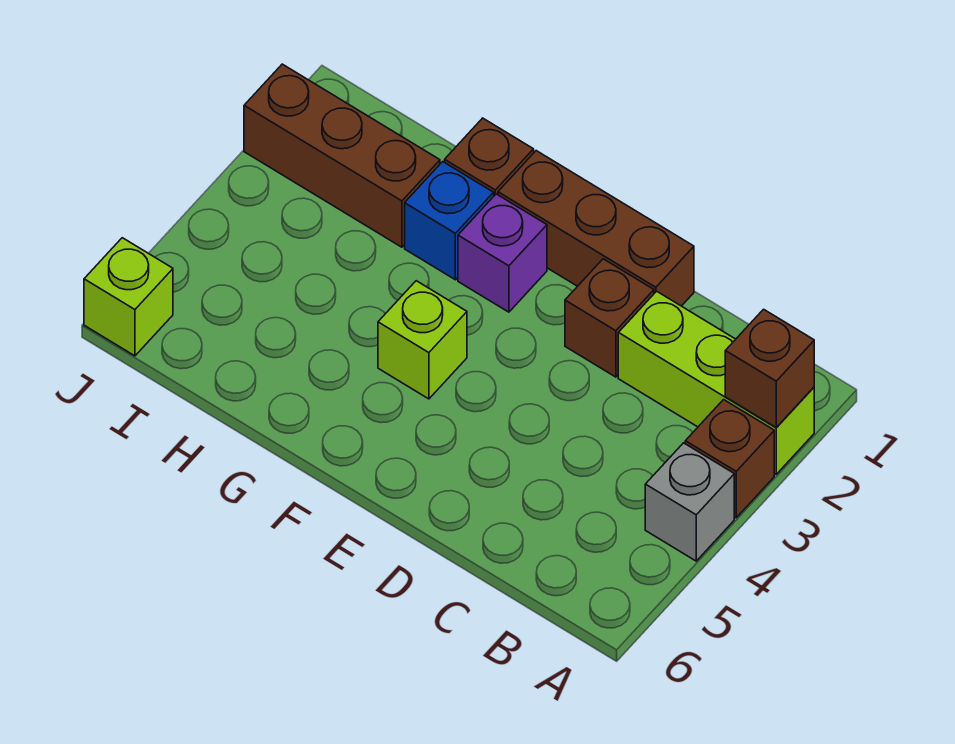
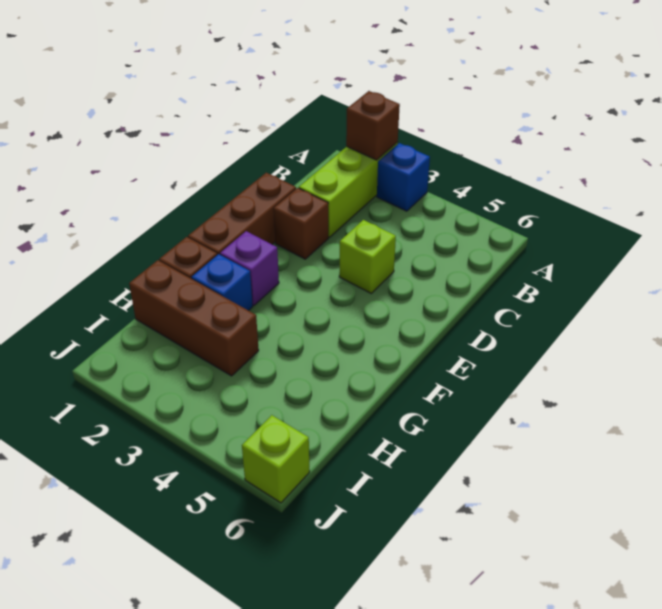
brown 1x1 brick [685,400,774,518] -> blue 1x1 brick [377,143,430,211]
grey 1x1 brick [645,443,734,561] -> none
lime 1x1 brick [378,281,467,399] -> lime 1x1 brick moved to [339,220,396,293]
brown 1x3 brick [244,64,440,247] -> brown 1x3 brick turned to [129,260,259,376]

